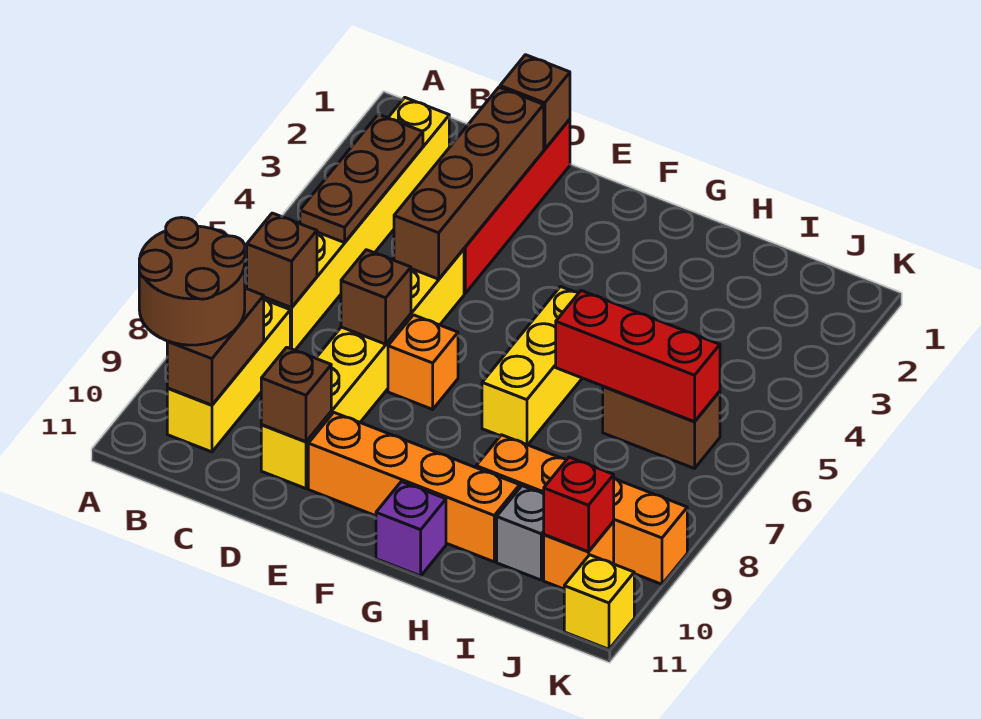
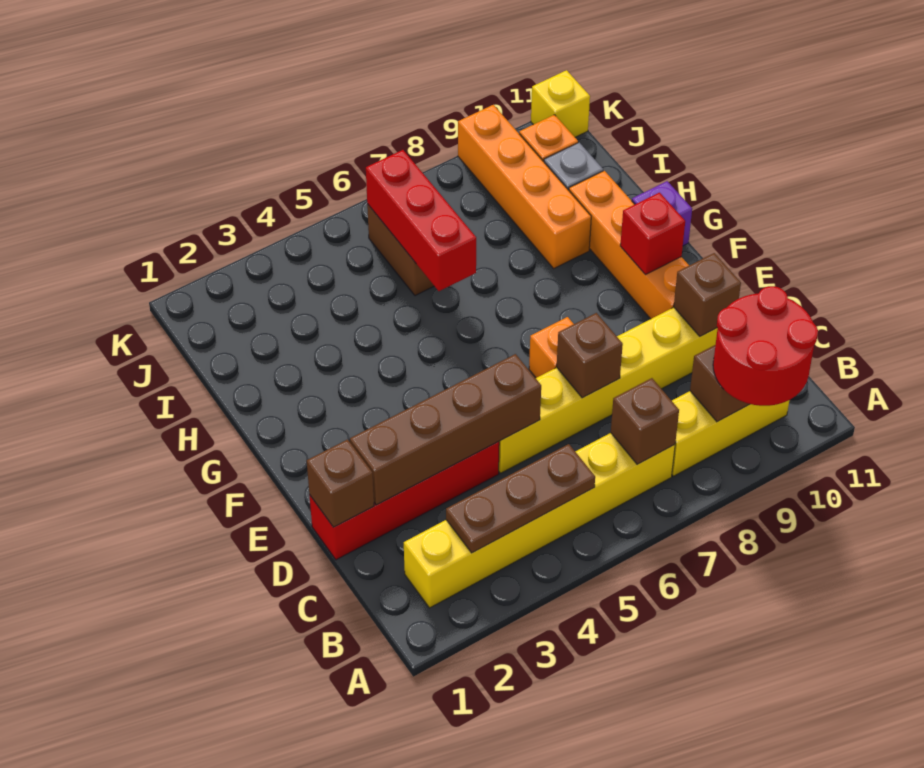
brown 2x2 round brick [139,218,245,345] -> red 2x2 round brick [713,286,818,406]
yellow 1x3 brick [482,287,582,445] -> none
red 1x1 brick [544,457,614,552] -> red 1x1 brick moved to [620,193,685,274]

